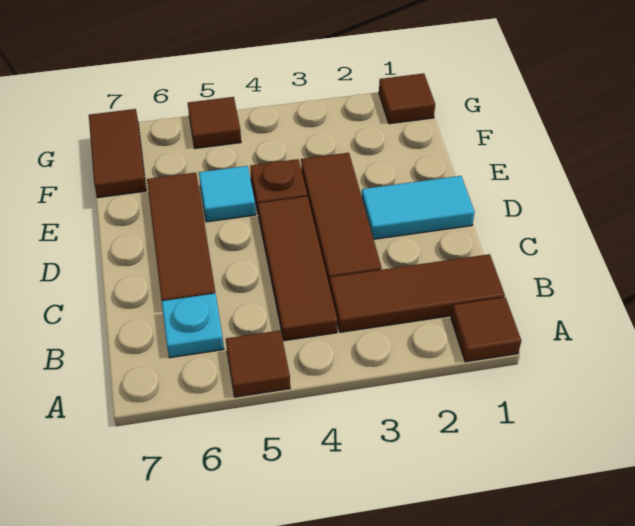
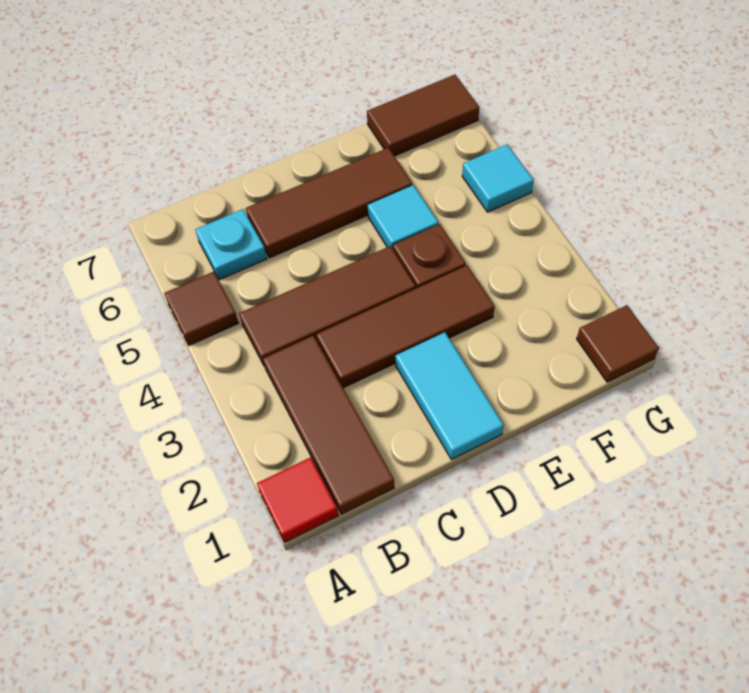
brown 1x1 tile [451,297,521,362] -> red 1x1 tile [257,457,339,542]
brown 1x1 tile [188,97,241,148] -> cyan 1x1 tile [462,145,534,212]

